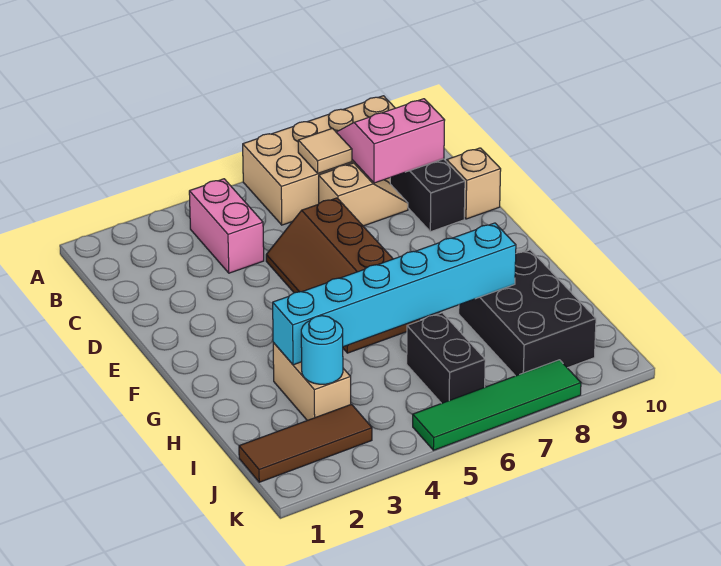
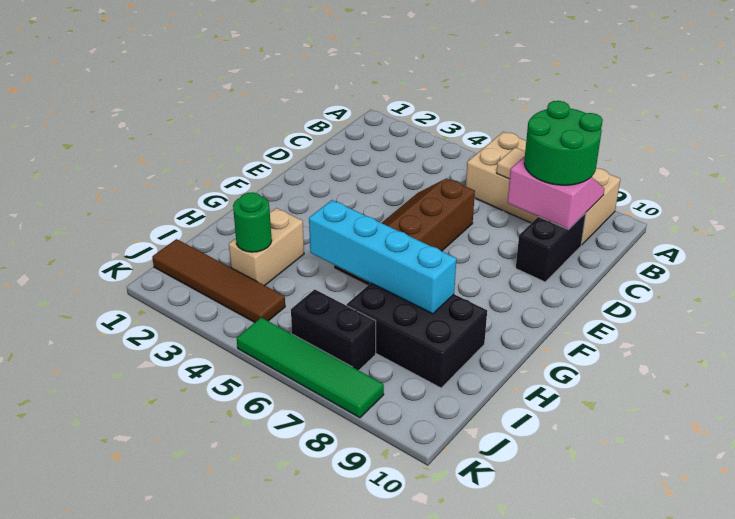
pink 1x2 brick [189,179,264,273] -> none
none -> green 2x2 round brick [524,101,603,185]
tan 1x2 slope [319,163,408,226] -> none
tan 1x1 brick [447,148,501,219] -> none
cyan 1x6 brick [273,223,516,365] -> cyan 1x4 brick [309,200,456,314]
black 2x3 brick [459,250,596,376] -> black 2x3 brick turned to [347,283,487,388]
cyan 1x1 round brick [301,316,343,384] -> green 1x1 round brick [233,192,272,252]
black 1x2 brick [407,313,485,403] -> black 1x2 brick turned to [291,289,376,370]
brown 1x3 tile [239,404,372,482] -> brown 1x4 tile [152,239,285,322]

